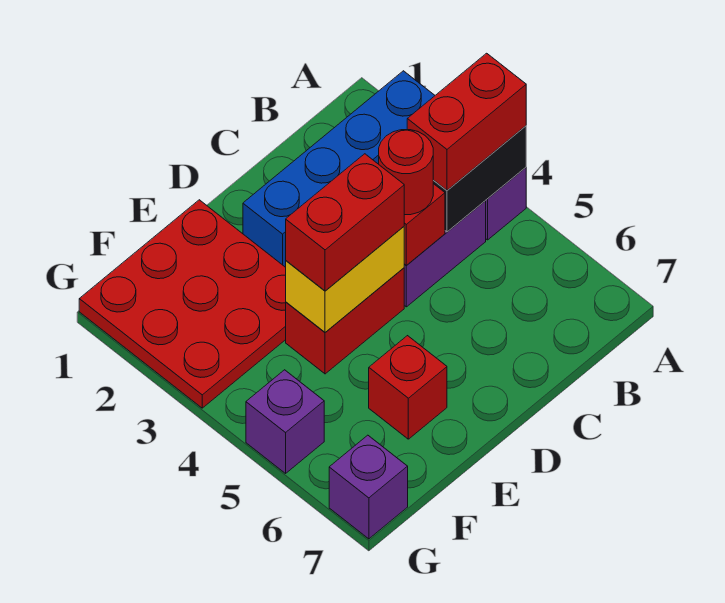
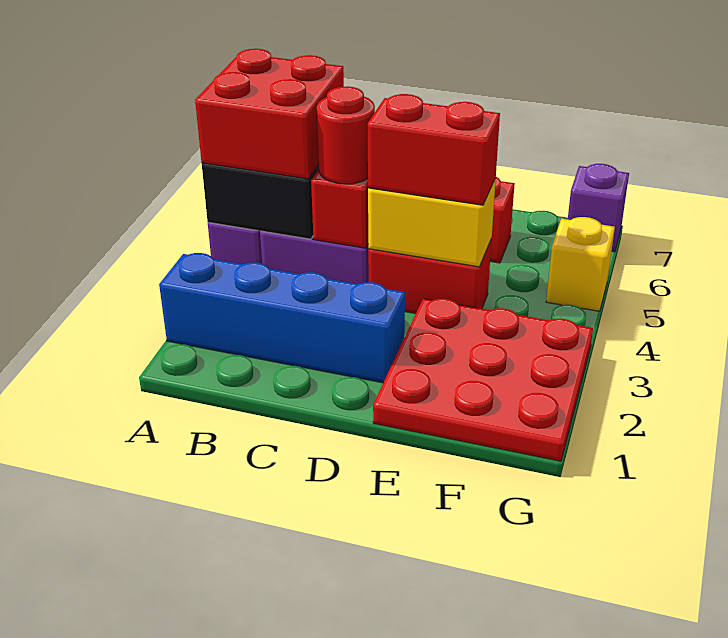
red 1x2 brick [407,53,526,190] -> red 2x2 brick [195,49,344,179]
purple 1x1 brick [246,370,324,473] -> yellow 1x1 brick [546,217,615,311]

